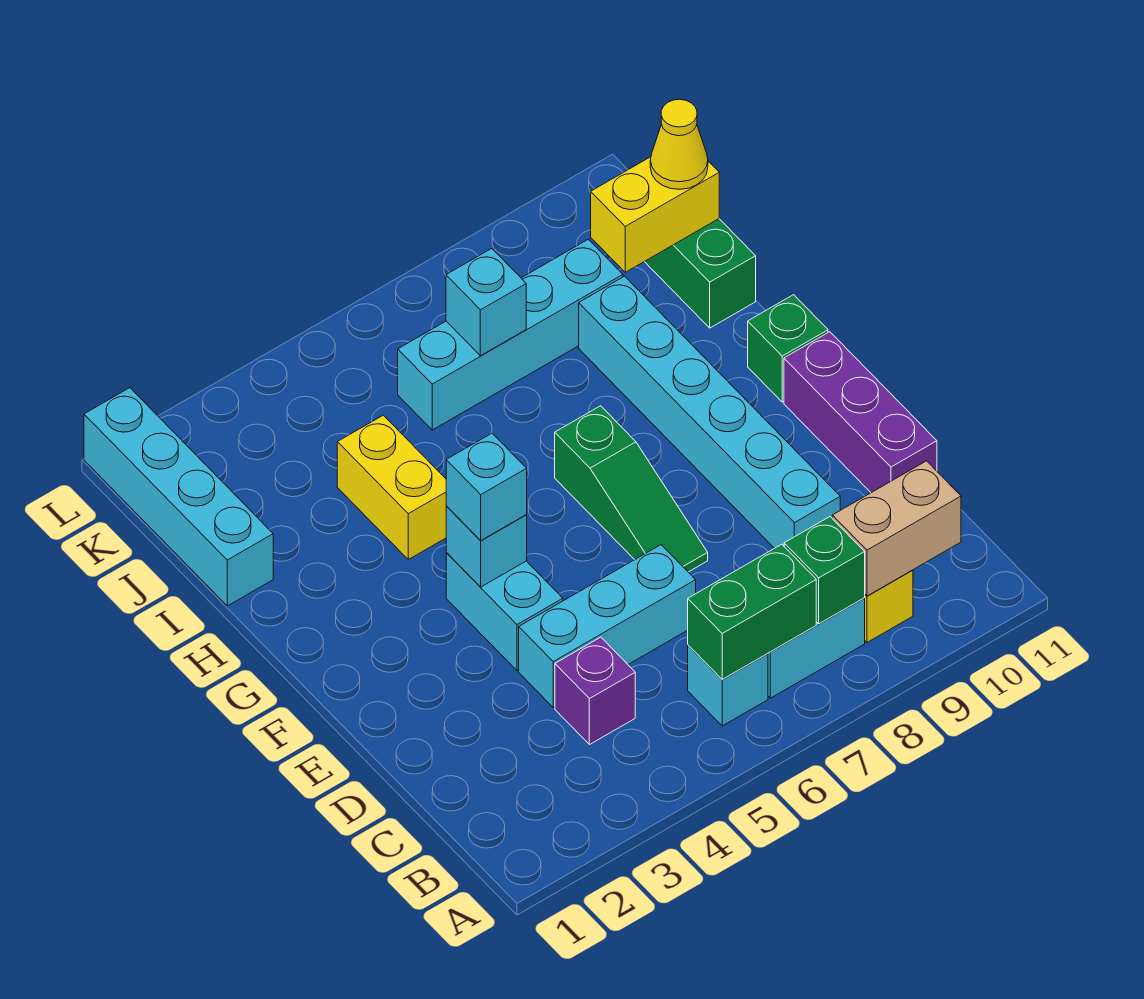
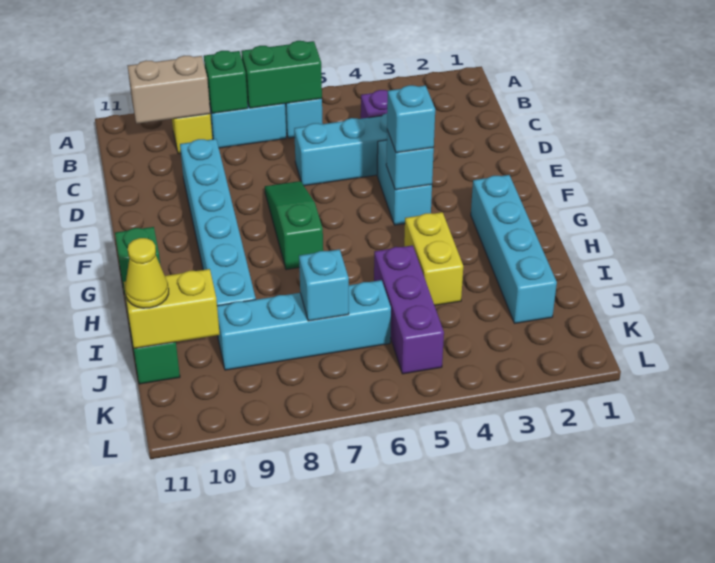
purple 1x3 brick [784,332,937,493] -> purple 1x3 brick moved to [374,245,444,374]
cyan 1x4 brick [84,388,273,606] -> cyan 1x4 brick moved to [471,175,557,323]

